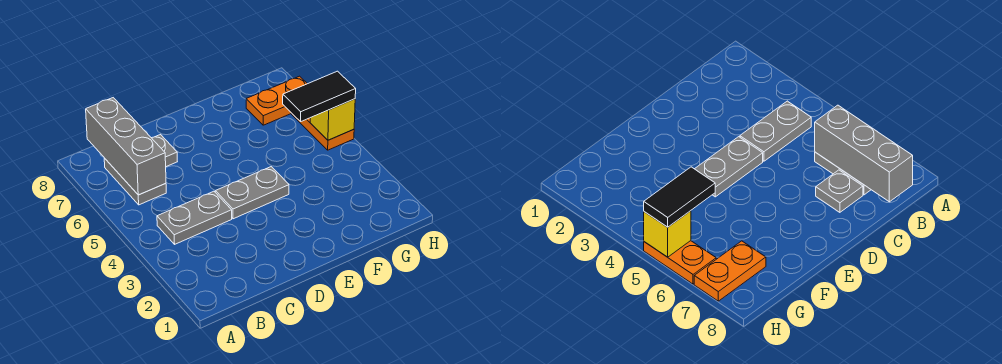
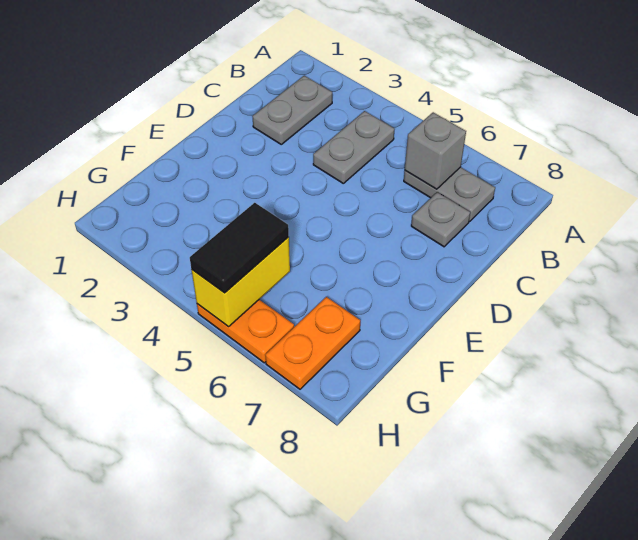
grey 1x3 brick [86,98,166,195] -> grey 1x1 brick [405,112,466,189]
grey 1x2 plate [215,167,289,219] -> grey 1x2 plate moved to [252,76,332,144]
yellow 1x1 brick [310,99,355,140] -> yellow 1x2 brick [191,237,290,327]

